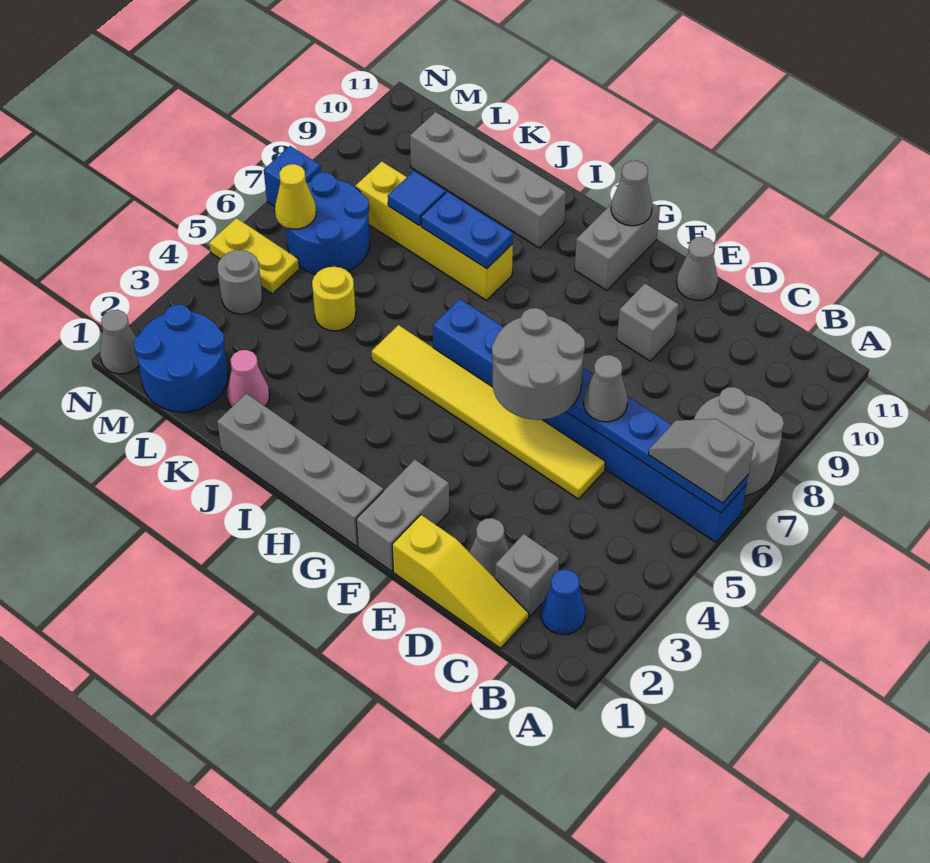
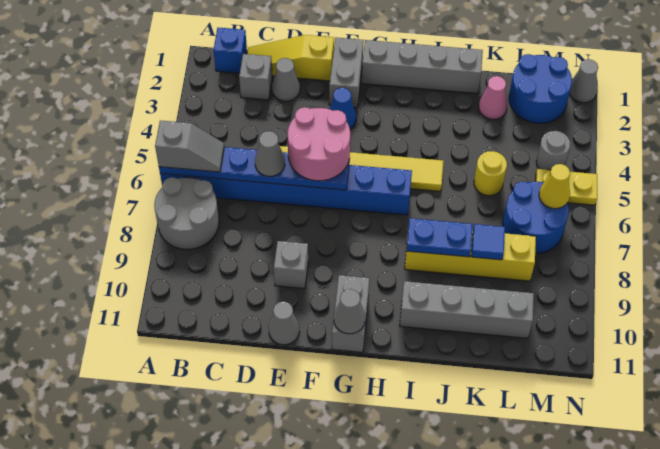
blue 1x1 cone [541,570,586,635] -> blue 1x1 cone moved to [330,88,356,129]
grey 2x2 round brick [492,308,585,420] -> pink 2x2 round brick [288,107,350,181]
blue 1x1 brick [264,146,321,207] -> blue 1x1 brick moved to [213,28,247,73]

